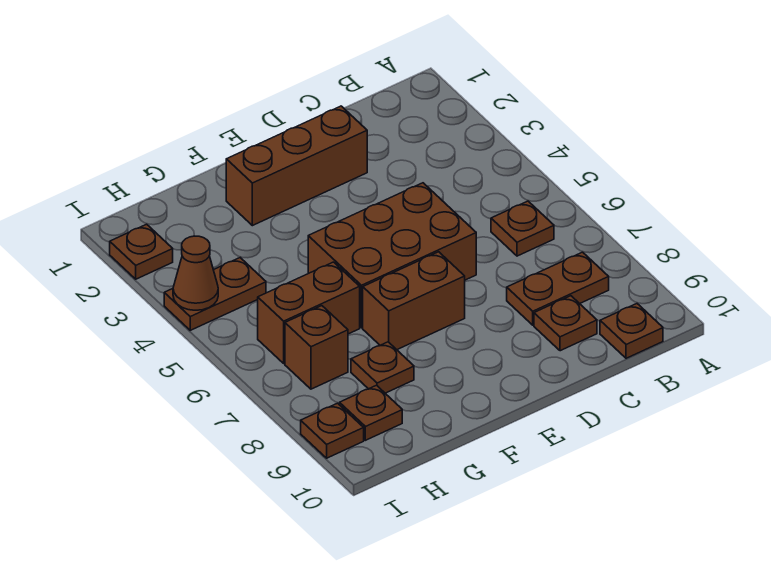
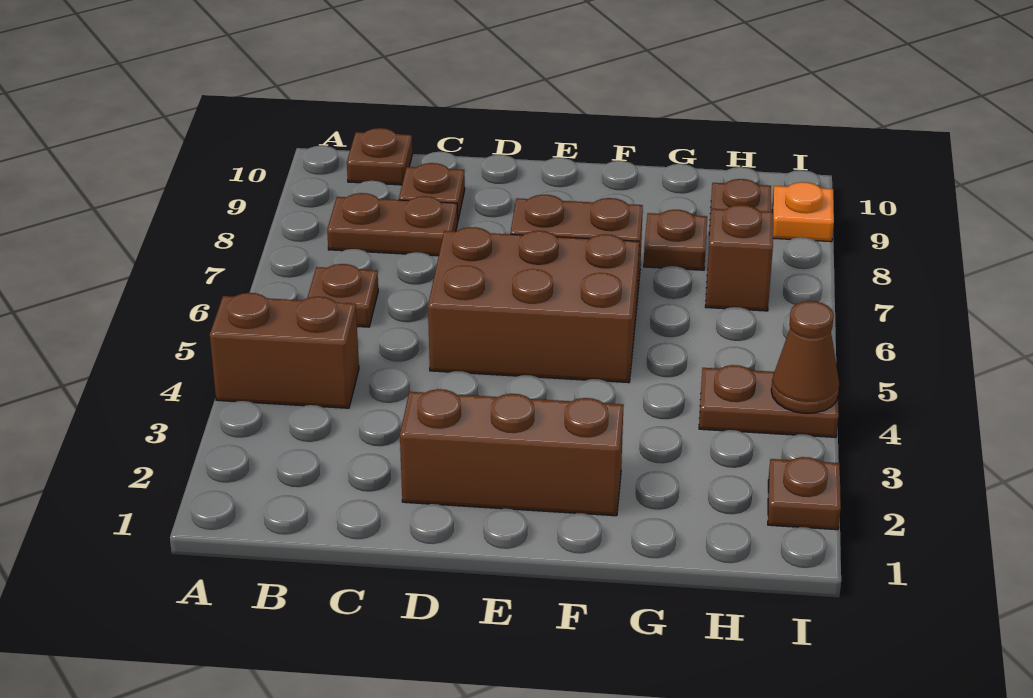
brown 1x2 brick [258,262,360,363] -> brown 1x2 brick moved to [210,293,359,408]
brown 1x1 plate [301,403,364,458] -> orange 1x1 plate [772,182,834,242]

